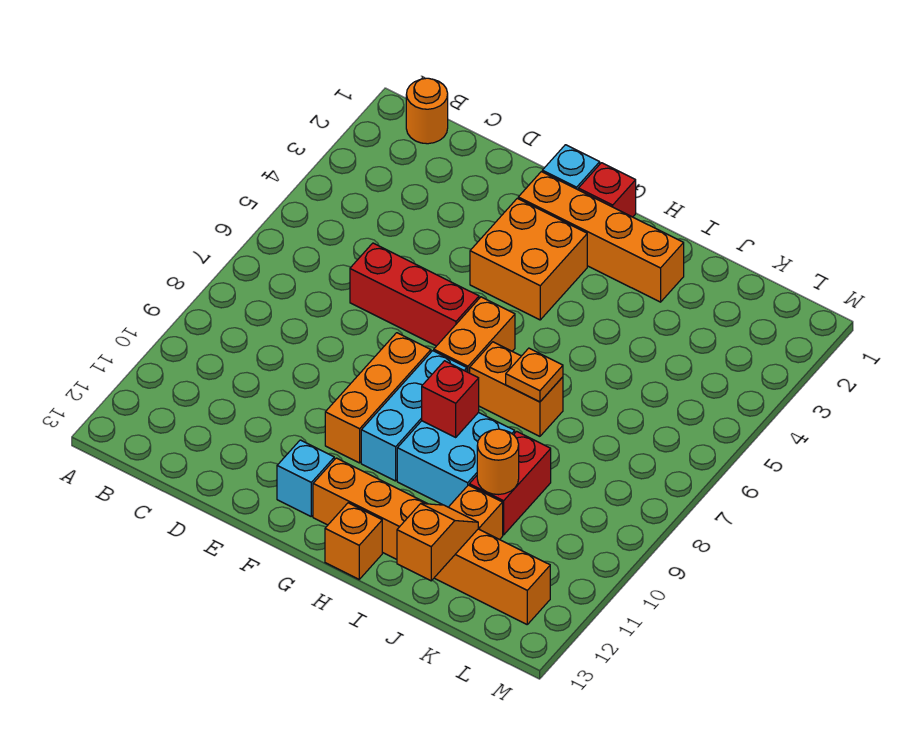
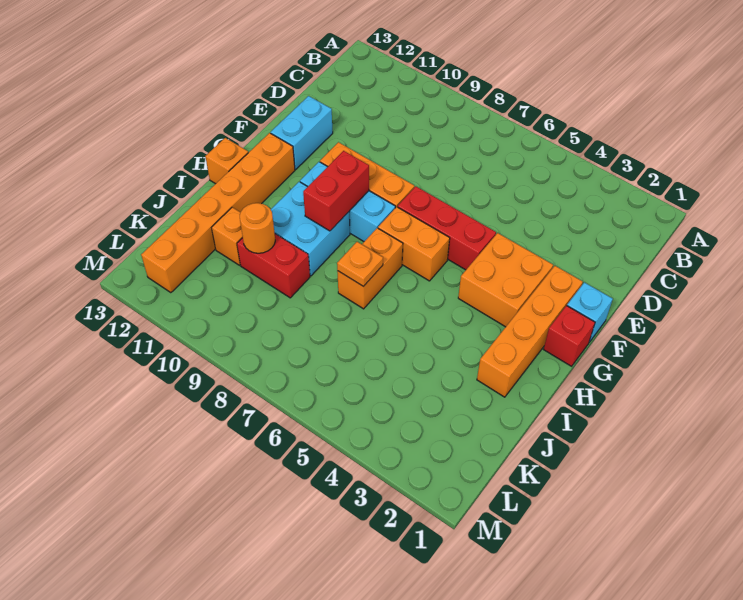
orange 1x1 round brick [406,78,448,144] -> none
red 1x3 brick [350,243,479,346] -> red 1x3 brick turned to [398,186,496,270]
cyan 1x1 brick [277,440,334,516] -> cyan 1x2 brick [271,96,333,169]
red 1x1 brick [422,361,479,437] -> red 1x2 brick [303,151,369,231]
orange 1x2 slope [397,503,478,581] -> none

